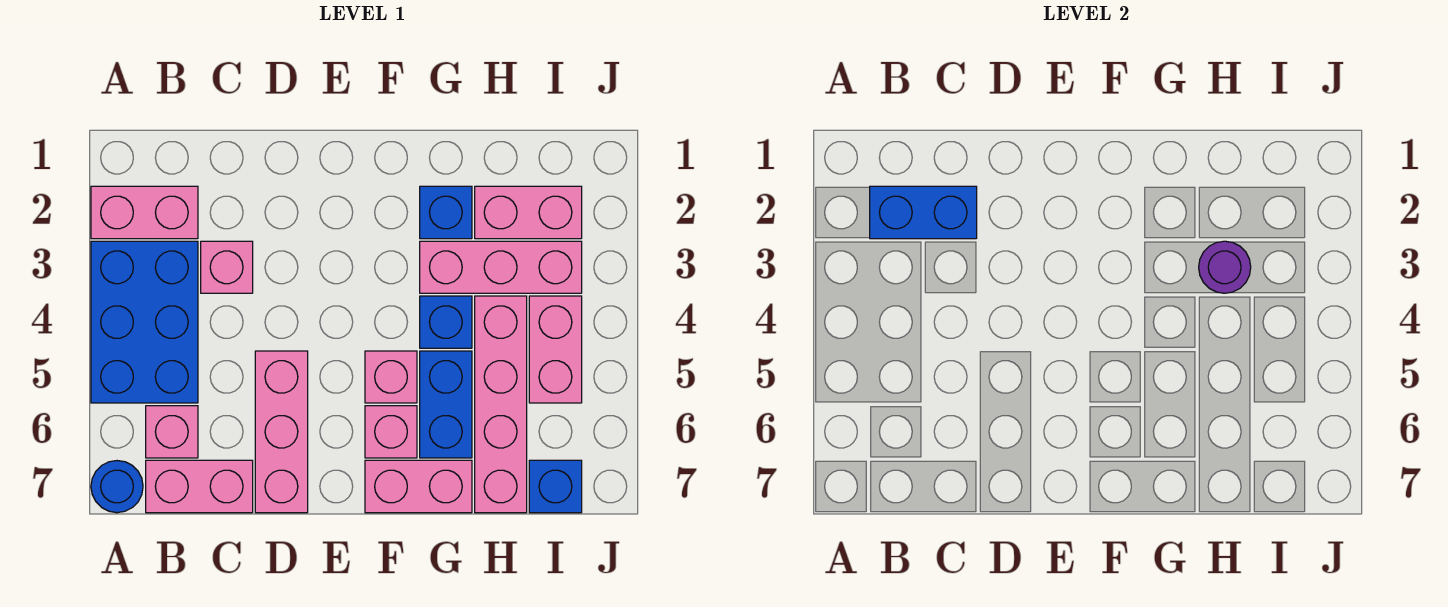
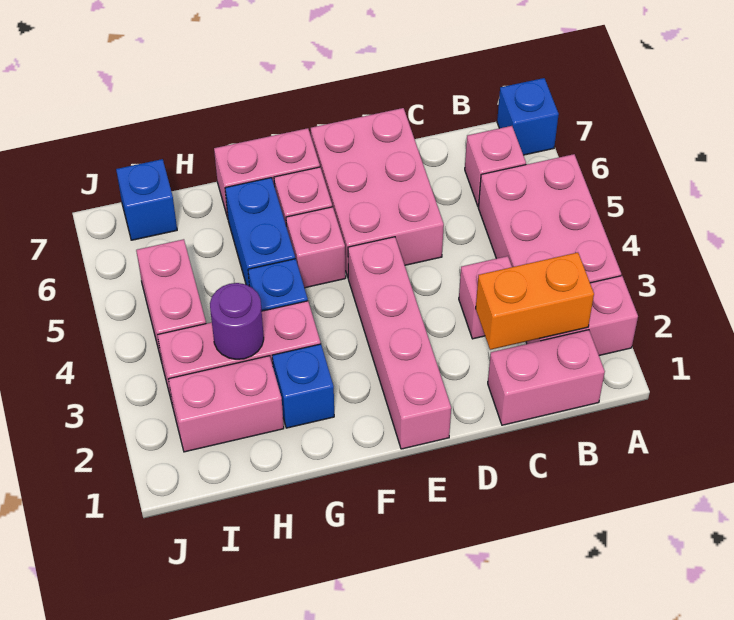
blue 2x3 brick [91,241,198,403] -> pink 2x3 brick [478,154,621,283]
blue 1x1 round brick [91,461,143,513] -> blue 1x1 brick [497,78,559,155]
blue 1x2 brick [870,186,977,239] -> orange 1x2 brick [476,253,594,350]
pink 1x2 brick [146,460,253,513] -> pink 1x2 brick moved to [488,330,605,425]
pink 1x3 brick [255,351,308,513] -> pink 2x3 brick [311,108,444,277]
pink 1x4 brick [475,296,527,513] -> pink 1x4 brick moved to [348,237,451,449]

